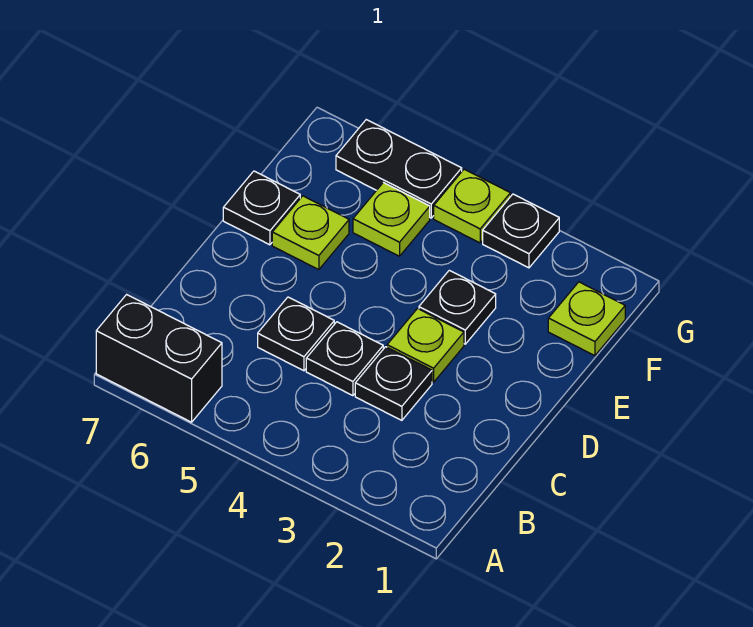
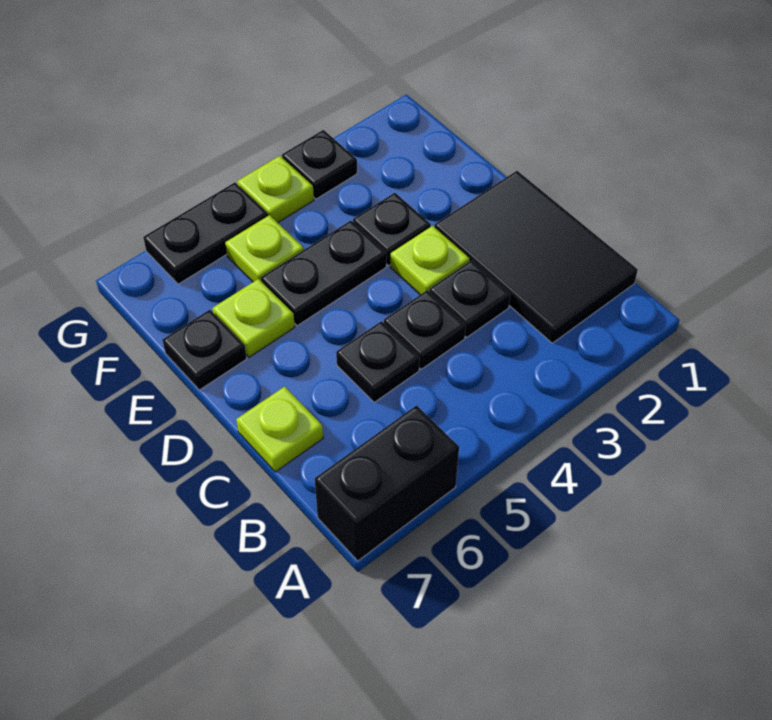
none -> black 2x3 tile [435,171,638,343]
none -> black 1x2 plate [261,221,387,326]
lime 1x1 plate [548,282,625,356] -> lime 1x1 plate moved to [236,386,323,472]

